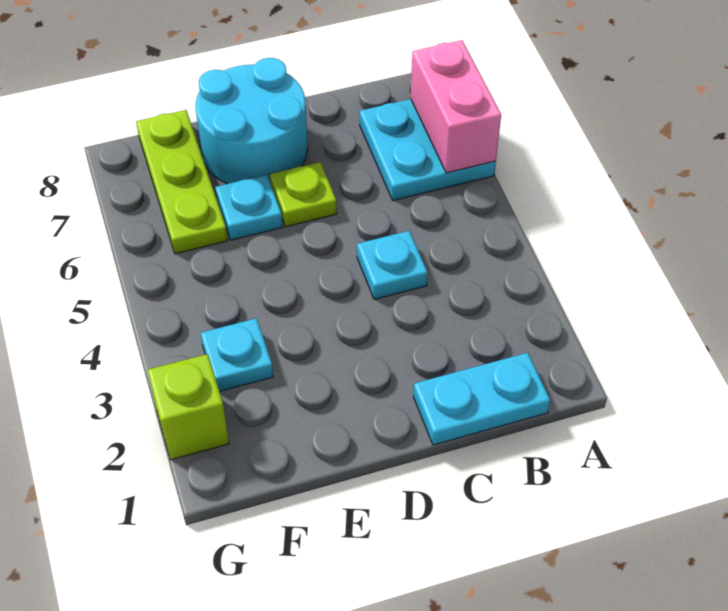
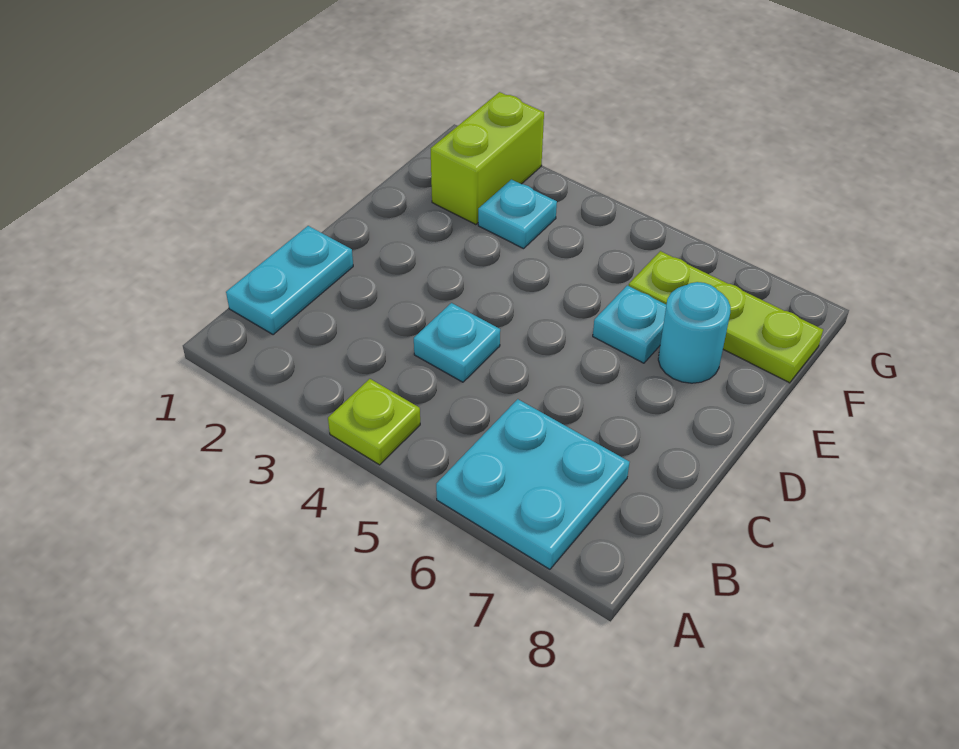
pink 1x2 brick [411,40,501,173] -> none
lime 1x1 plate [270,162,337,227] -> lime 1x1 plate moved to [328,379,420,465]
cyan 2x2 round brick [196,58,308,184] -> cyan 1x1 round brick [658,282,731,383]
lime 1x1 brick [148,354,229,460] -> lime 1x2 brick [431,92,544,225]

